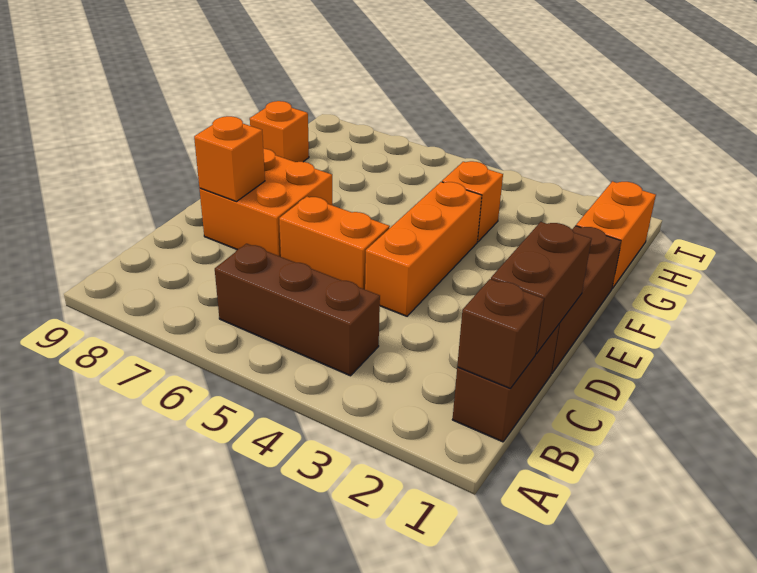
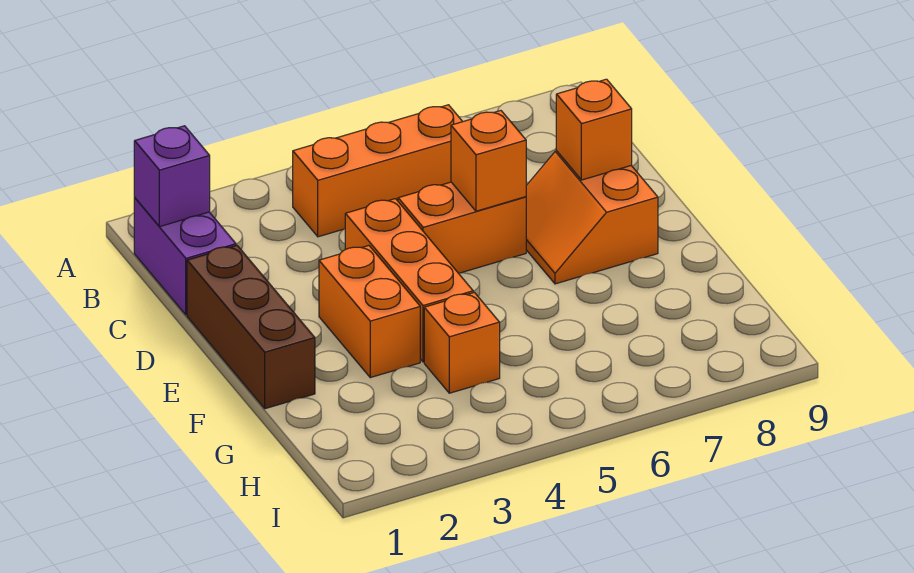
brown 1x2 brick [452,325,559,442] -> purple 1x2 brick [134,198,236,315]
brown 1x1 brick [457,279,544,389] -> purple 1x1 brick [134,126,210,227]
brown 1x3 brick [215,244,380,376] -> orange 1x3 brick [293,105,463,237]
brown 1x2 brick [491,222,592,354] -> none
orange 2x2 brick [200,149,332,257] -> orange 2x2 slope [526,151,658,284]
orange 1x2 brick [576,181,656,288] -> orange 1x2 brick moved to [319,246,420,378]
orange 1x1 brick [250,101,309,162] -> orange 1x1 brick moved to [451,111,526,211]

